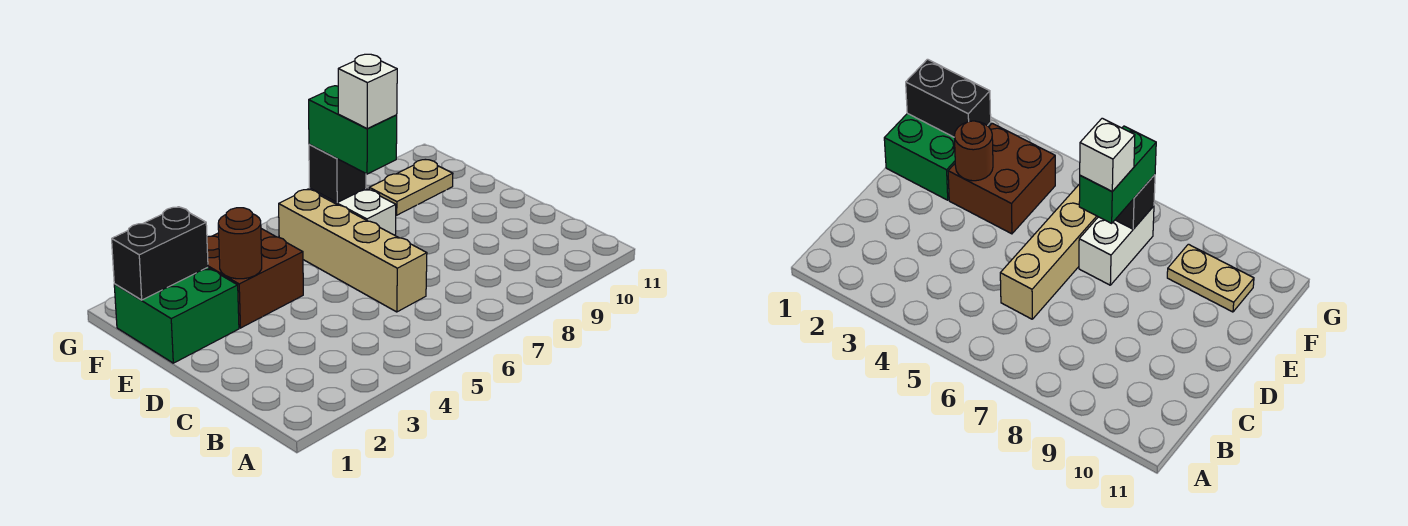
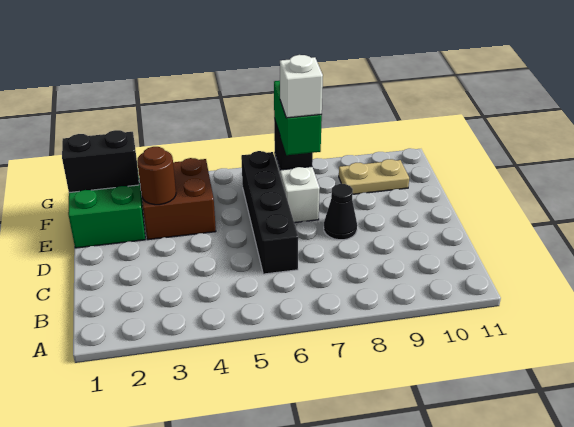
tan 1x4 brick [279,189,427,312] -> black 1x4 brick [241,151,298,274]
none -> black 1x1 cone [324,184,357,240]

